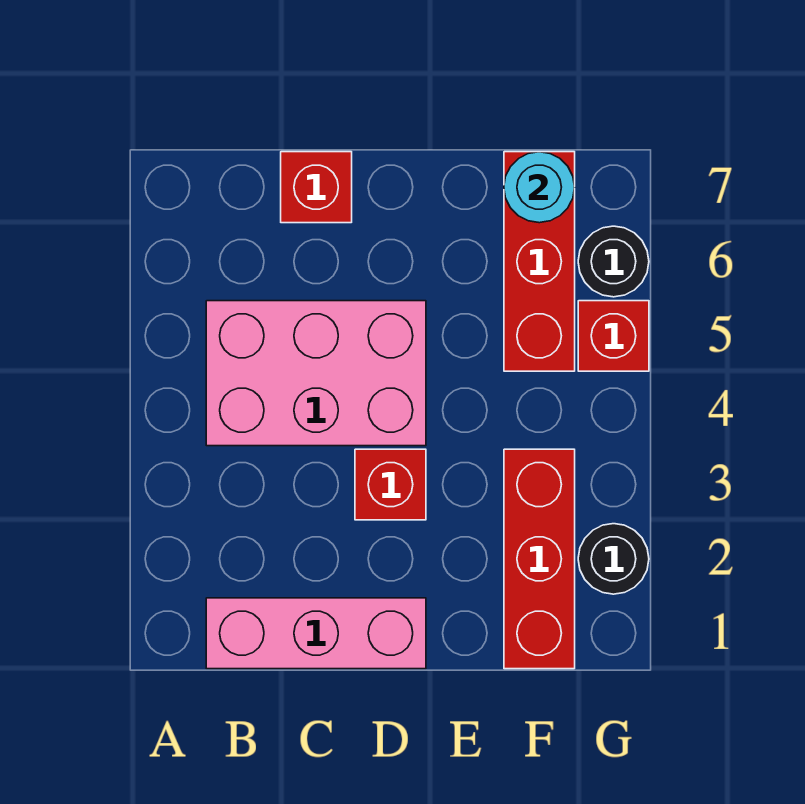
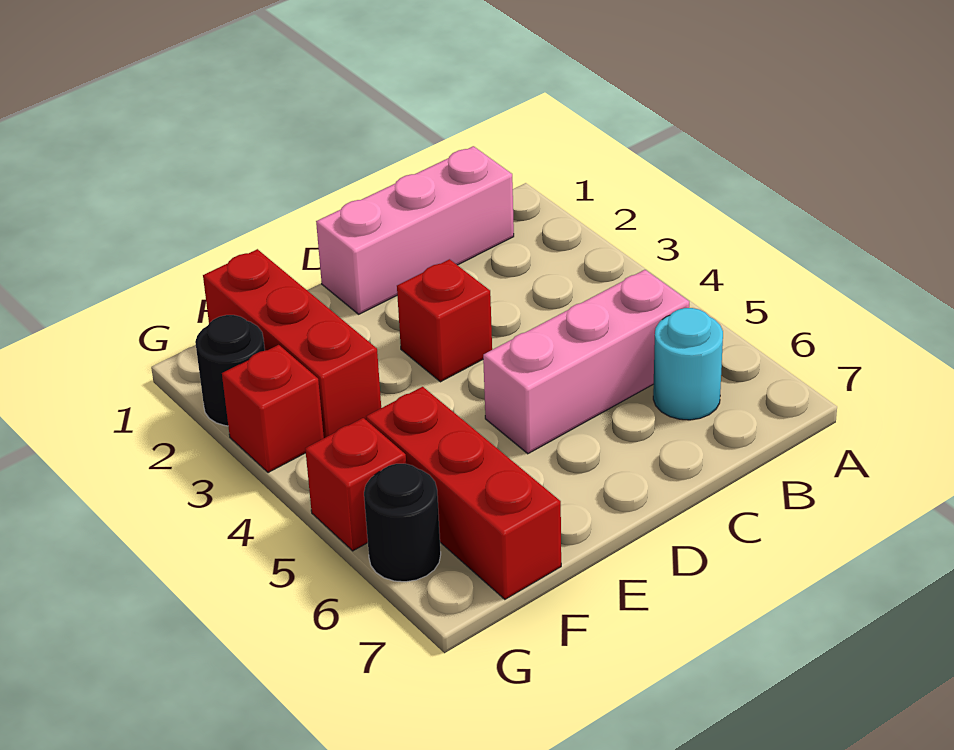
pink 2x3 brick [206,301,426,446] -> pink 1x3 brick [483,270,689,454]
red 1x1 brick [281,152,352,223] -> red 1x1 brick moved to [222,345,324,473]
cyan 1x1 round brick [504,152,575,223] -> cyan 1x1 round brick moved to [653,308,723,420]

